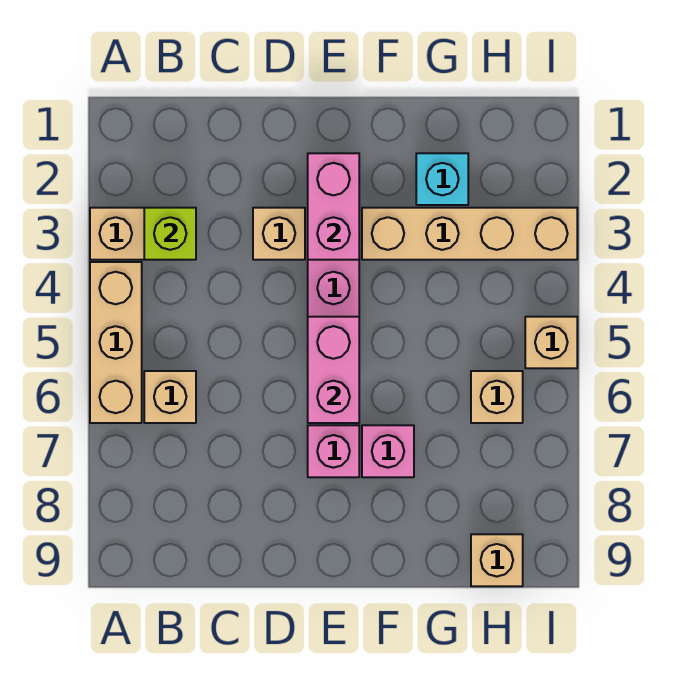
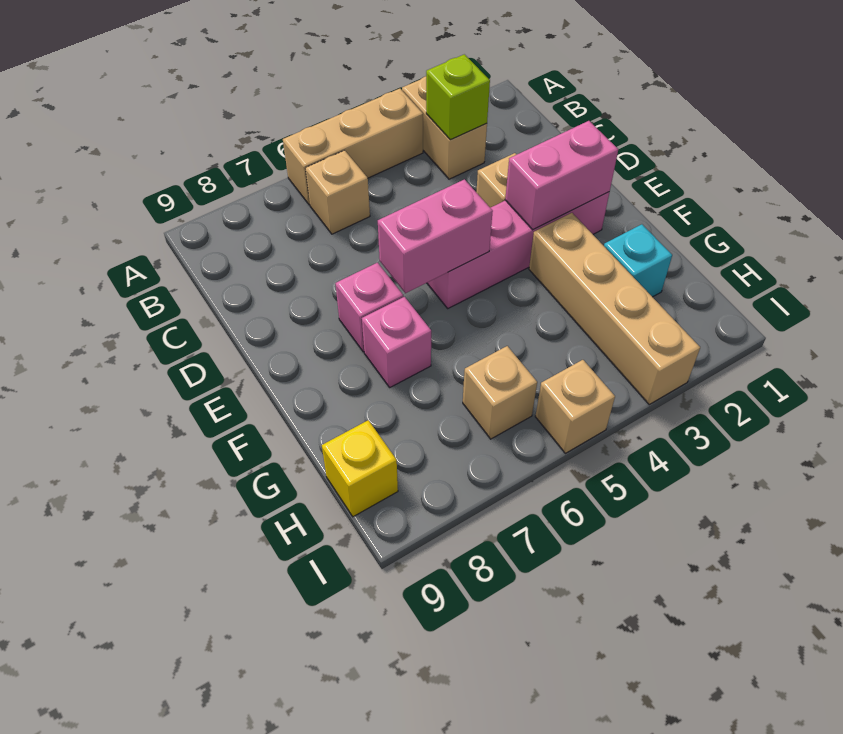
tan 1x1 brick [471,534,523,586] -> yellow 1x1 brick [322,420,398,517]

